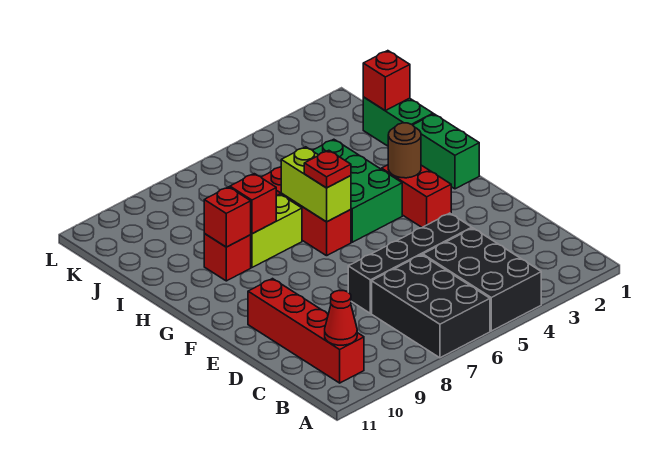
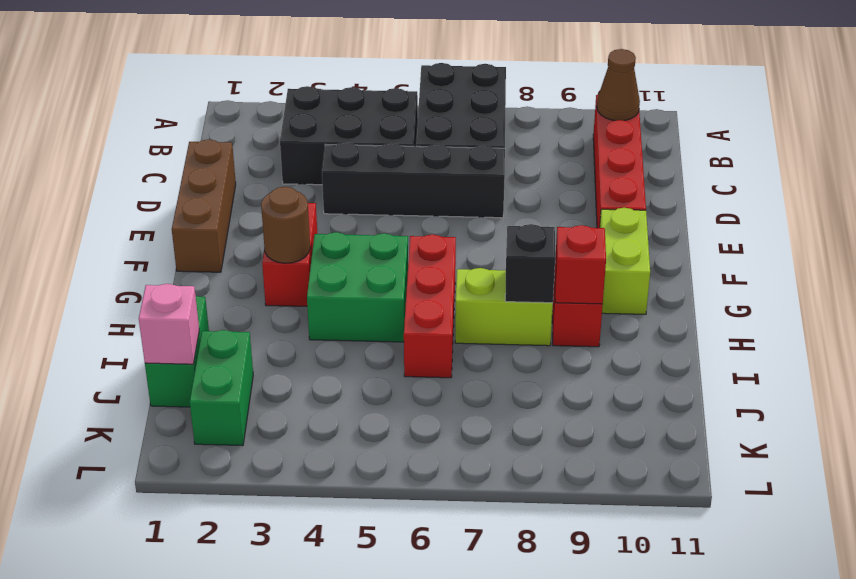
black 2x3 brick [423,228,541,331] -> black 2x3 brick turned to [280,86,418,185]
red 1x1 cone [325,291,357,345] -> brown 1x1 cone [597,49,640,121]
none -> brown 1x3 brick [172,140,236,272]
green 1x2 brick [413,114,479,189] -> green 1x2 brick moved to [190,330,253,446]
green 2x3 brick [313,139,402,242] -> green 2x2 brick [307,232,408,342]
lime 1x2 brick [281,147,351,222] -> lime 1x2 brick moved to [600,208,650,314]
red 1x1 plate [304,150,351,188] -> none
red 1x1 brick [230,174,276,234] -> black 1x1 brick [505,224,555,303]
red 1x1 brick [363,51,410,111] -> pink 1x1 brick [139,284,199,364]

